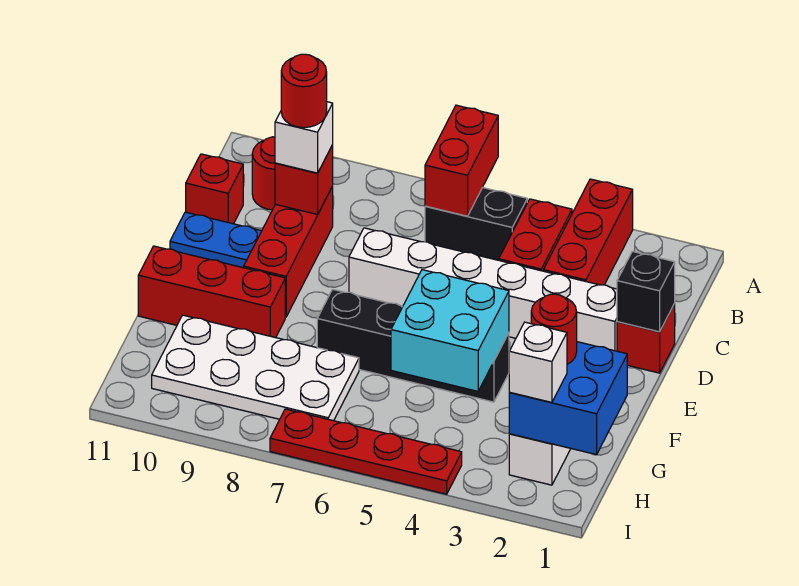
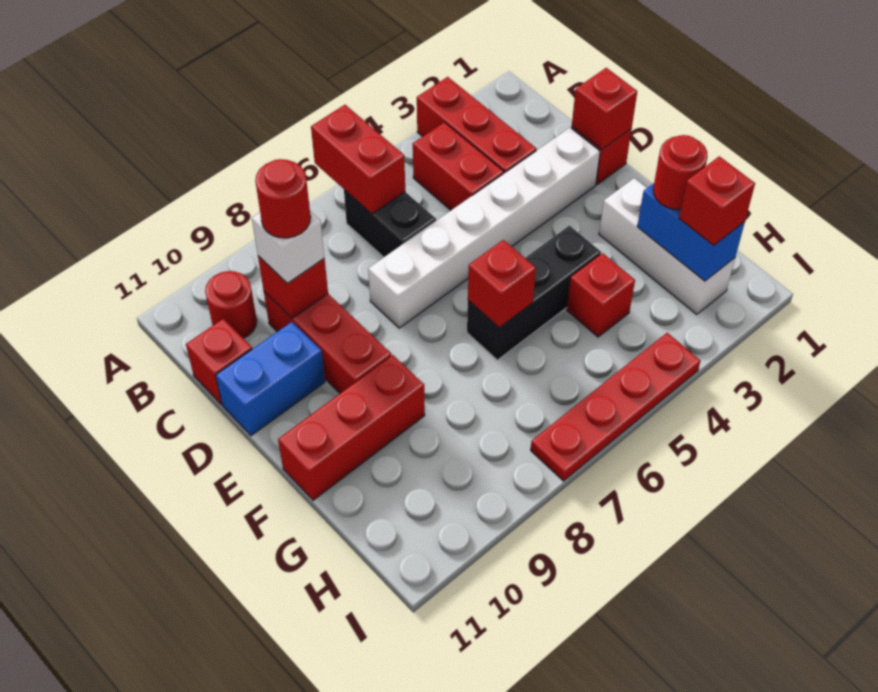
black 1x2 brick [425,188,527,260] -> black 1x2 brick turned to [344,190,436,257]
black 1x1 brick [617,251,675,332] -> red 1x1 brick [572,68,637,149]
blue 1x2 plate [170,212,261,268] -> blue 1x2 brick [216,322,325,436]
black 1x4 brick [317,289,509,402] -> black 1x3 brick [467,226,601,360]
cyan 2x2 brick [391,270,509,391] -> none
none -> red 1x1 brick [468,240,536,328]
blue 2x2 brick [509,342,627,455] -> blue 1x2 brick [637,183,745,281]
none -> red 1x1 brick [567,253,635,337]
white 2x4 plate [152,315,359,421] -> none
white 1x1 brick [509,322,567,402] -> red 1x1 brick [679,156,755,245]

